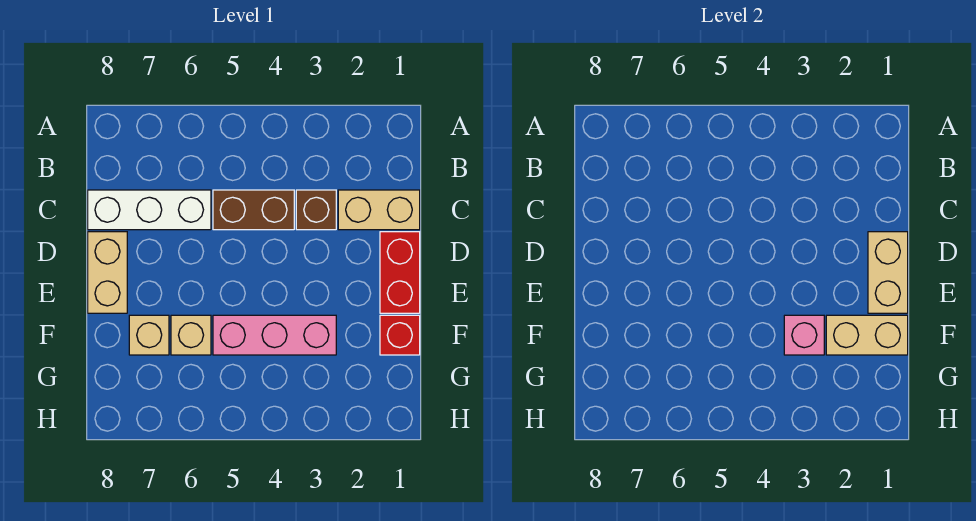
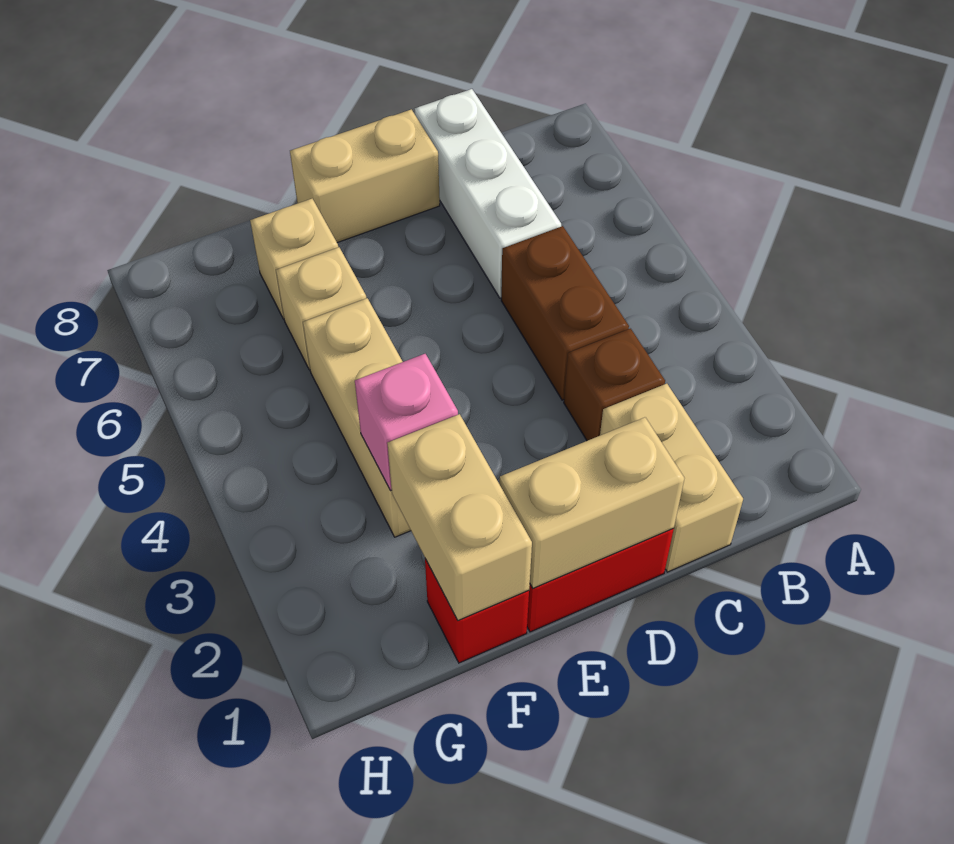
pink 1x3 brick [213,315,336,355] -> tan 1x3 brick [303,298,411,537]

